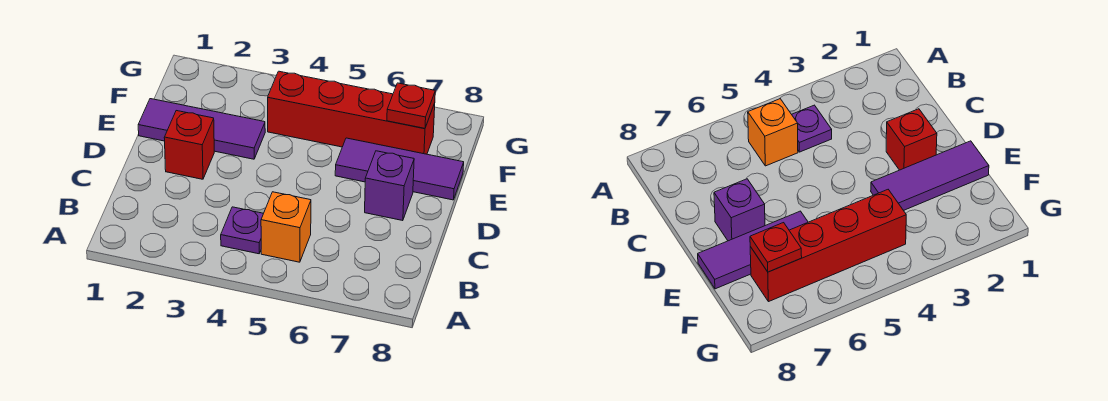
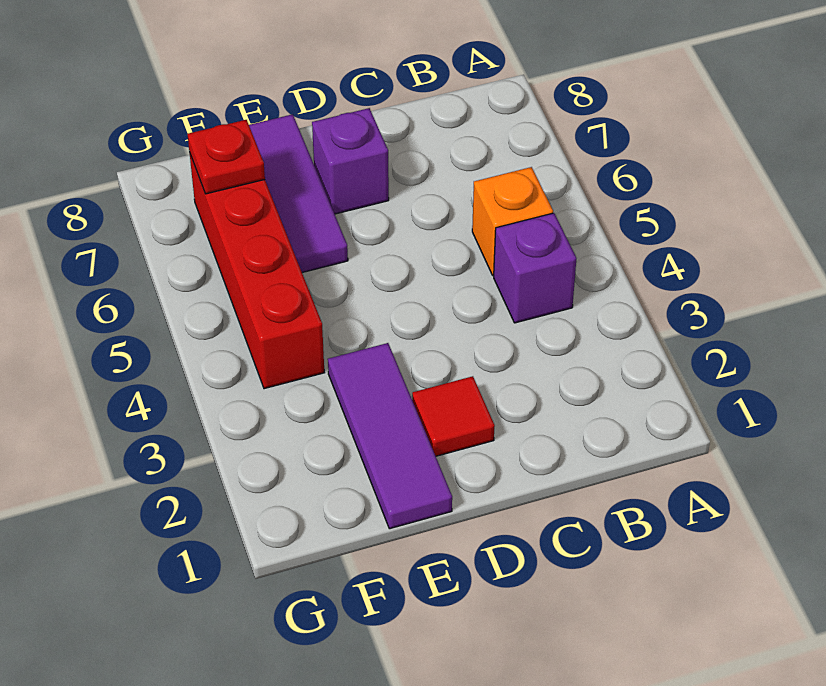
purple 1x1 plate [221,207,263,254] -> purple 1x1 brick [494,213,577,323]
red 1x1 brick [164,111,214,179] -> red 1x1 tile [412,376,495,456]

